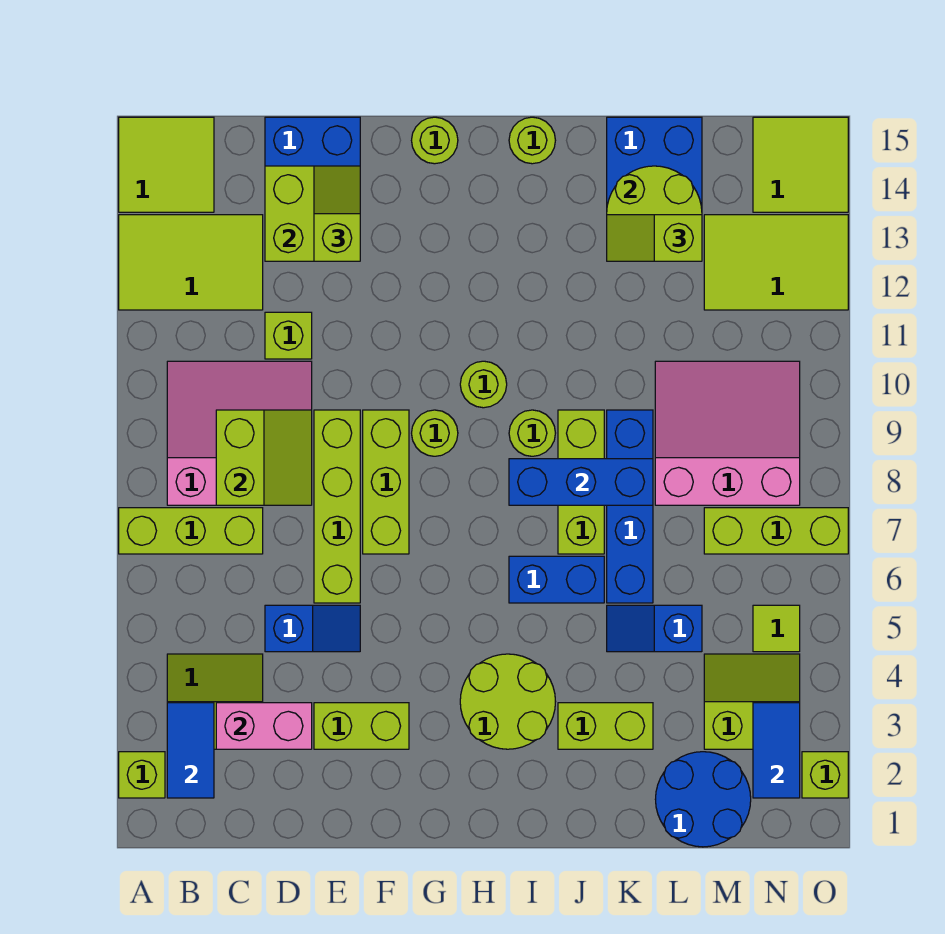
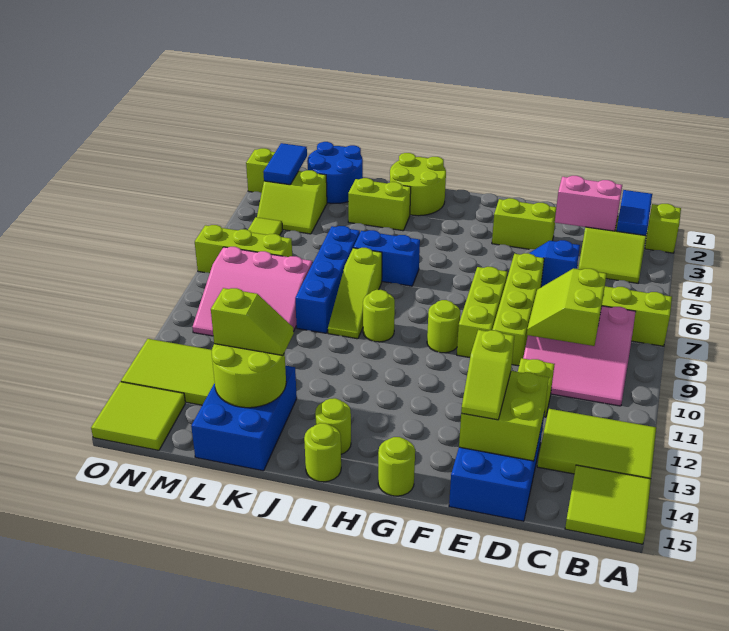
lime 2x2 round brick [460,654,556,749] -> lime 2x2 round brick moved to [390,153,446,216]
lime 1x1 round brick [460,361,507,408] -> lime 1x1 round brick moved to [315,398,351,454]
blue 1x3 brick [509,459,653,505] -> none
lime 1x3 brick [558,410,604,554] -> lime 1x3 slope [328,248,382,339]
blue 1x2 slope [607,605,702,652] -> none

